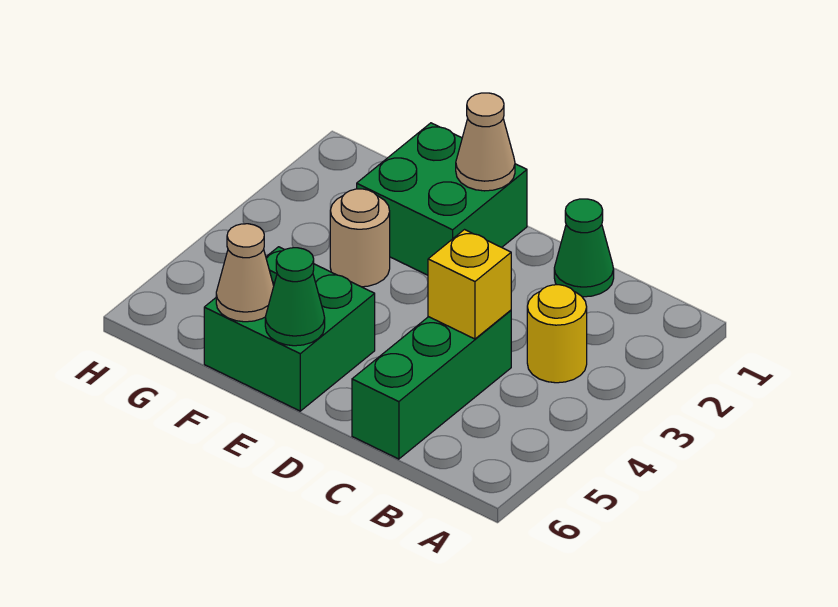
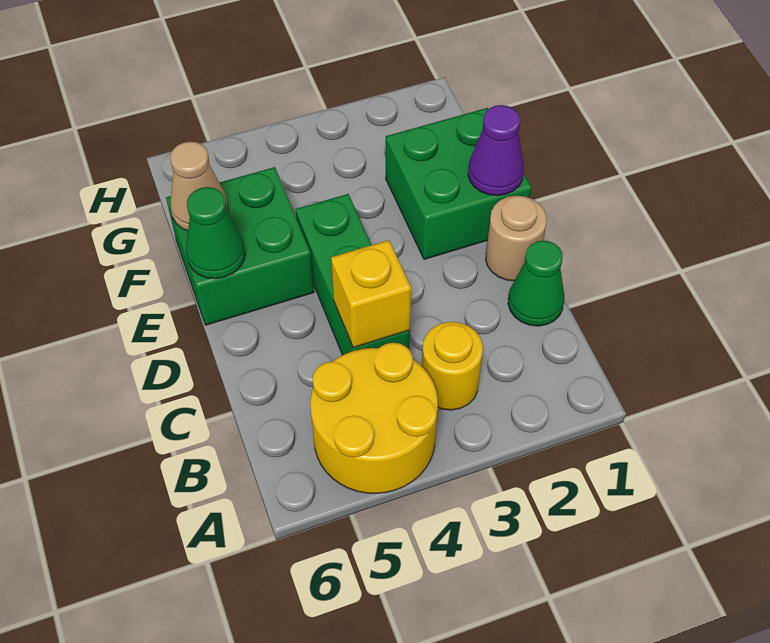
none -> yellow 2x2 round brick [310,343,438,493]
green 1x3 brick [352,310,511,459] -> green 1x3 brick turned to [296,194,410,355]
tan 1x1 cone [456,93,515,191] -> purple 1x1 cone [468,105,524,196]
tan 1x1 round brick [330,189,390,287] -> tan 1x1 round brick moved to [486,196,547,281]

